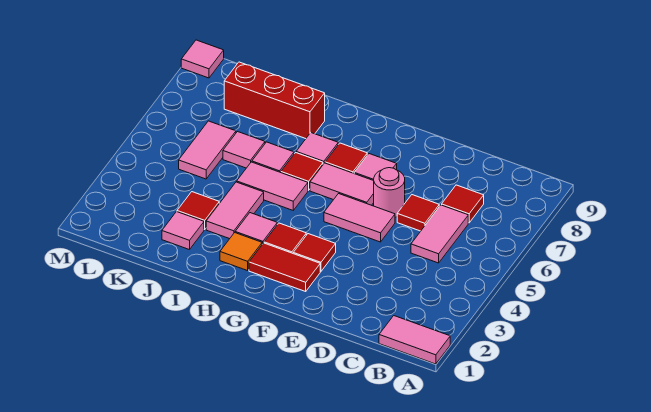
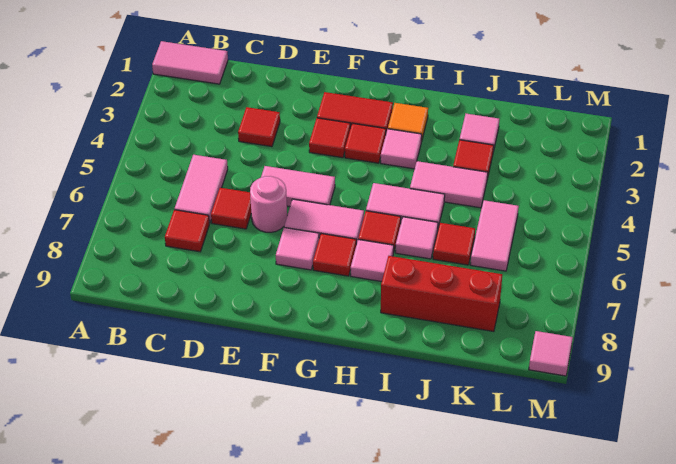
none -> red 1x1 tile [238,107,280,147]
pink 1x2 tile [206,182,264,239] -> pink 1x2 tile turned to [410,161,488,208]
pink 1x1 tile [223,132,265,168] -> red 1x1 tile [433,223,475,265]

